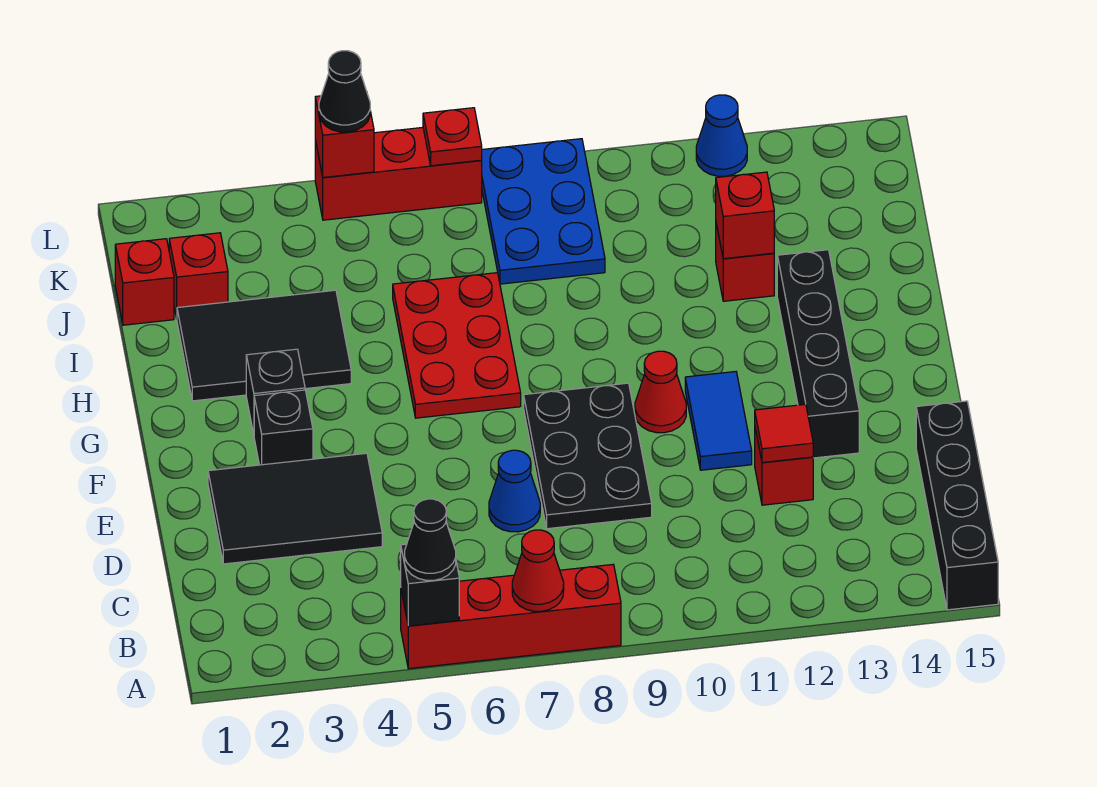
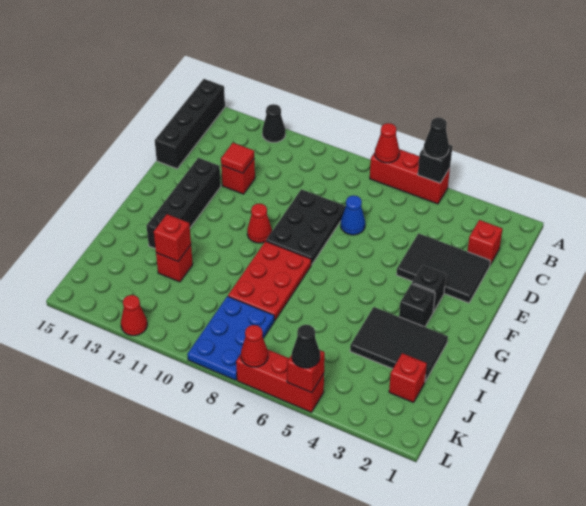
red 1x4 brick [401,565,621,669] -> red 1x3 brick [370,149,450,204]
none -> black 1x1 cone [262,104,285,142]
blue 1x2 tile [685,372,752,470] -> none
red 2x3 plate [393,273,521,418] -> red 2x3 plate moved to [228,241,311,321]
red 1x1 brick [115,239,174,325] -> red 1x1 brick moved to [467,220,503,265]
red 1x1 plate [423,108,482,166] -> red 1x1 cone [241,325,268,367]
blue 1x1 cone [696,95,747,176] -> red 1x1 cone [121,295,147,336]

